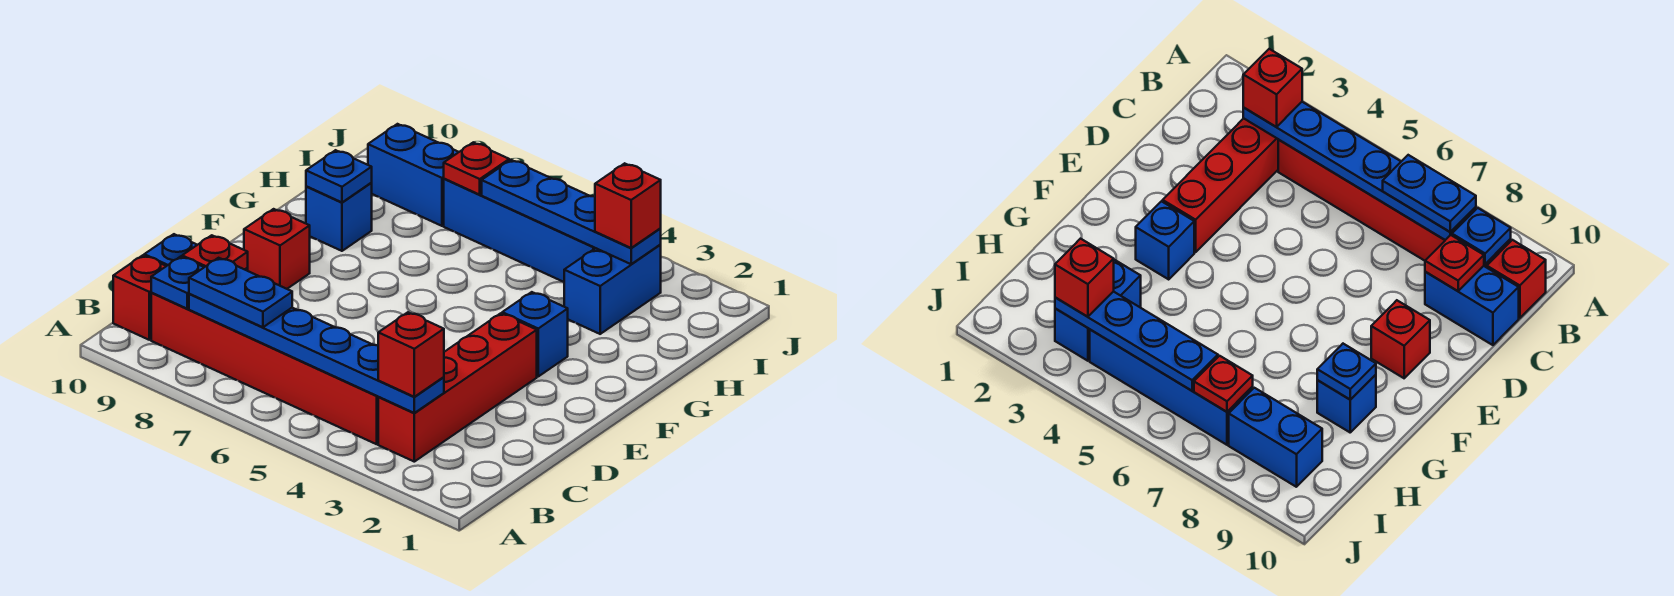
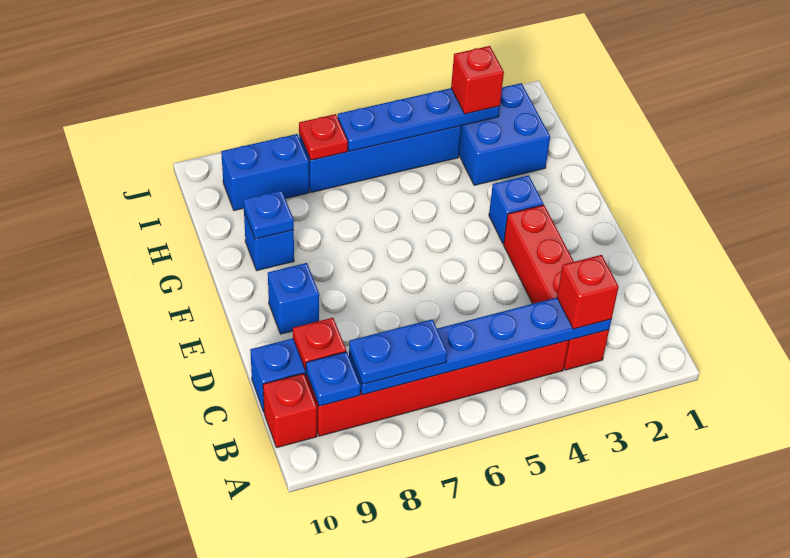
red 1x1 brick [244,209,310,289] -> blue 1x1 brick [268,263,319,334]
blue 1x2 brick [564,245,661,334] -> blue 2x2 brick [459,83,550,185]

